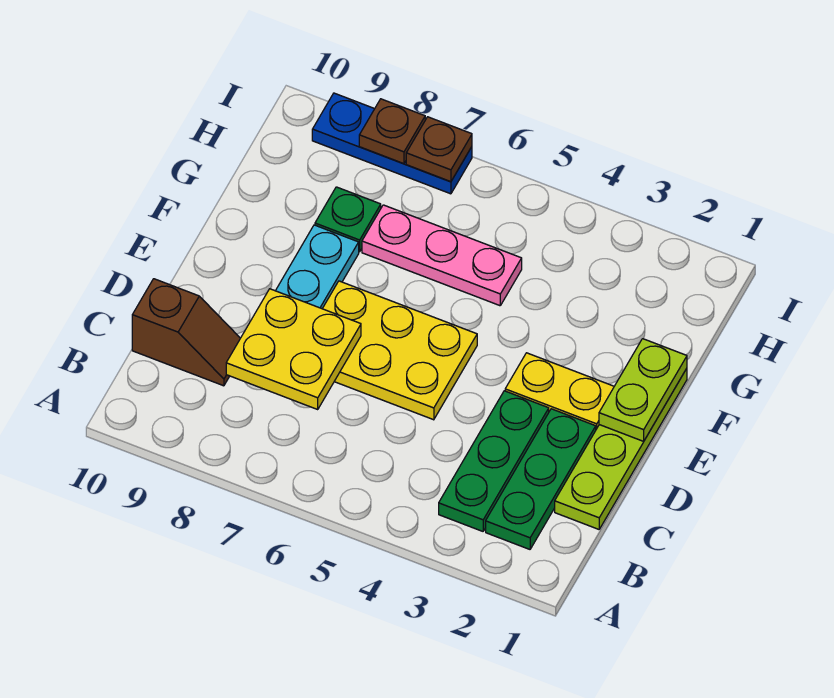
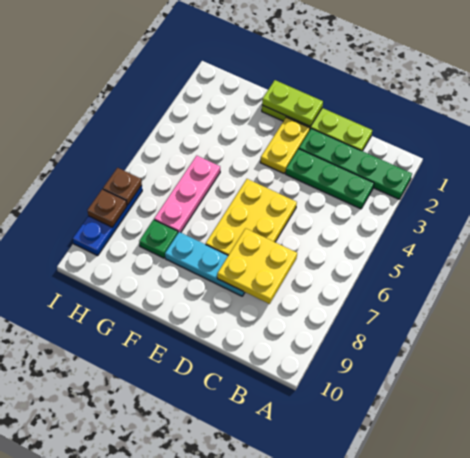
green 1x3 plate [486,409,596,549] -> green 1x4 plate [299,128,412,199]
brown 1x2 slope [132,279,240,386] -> none

